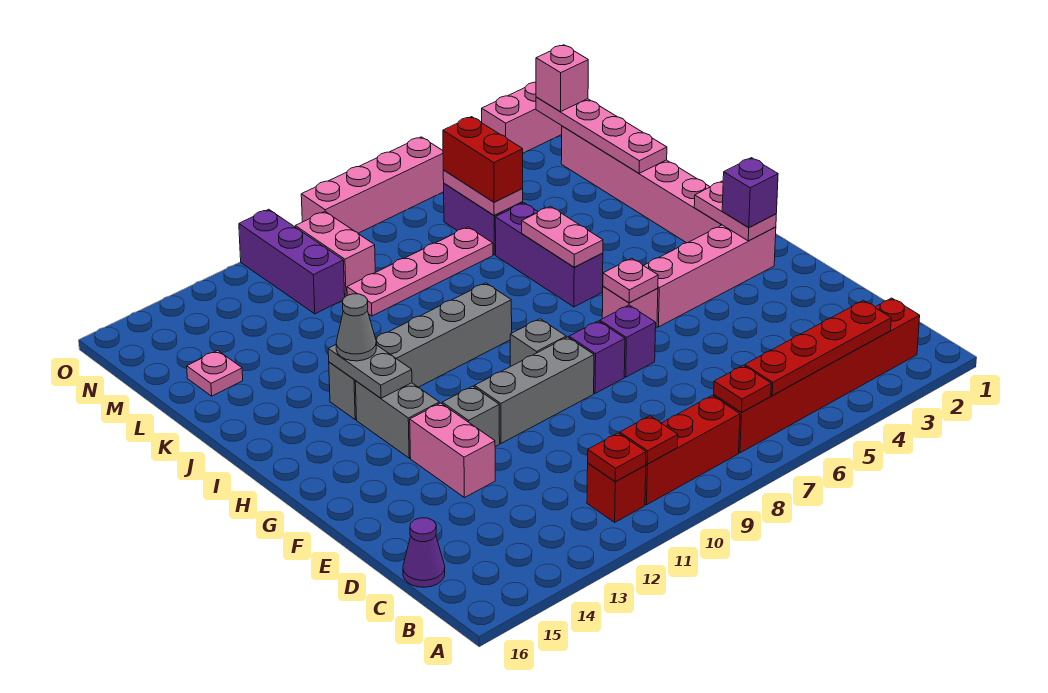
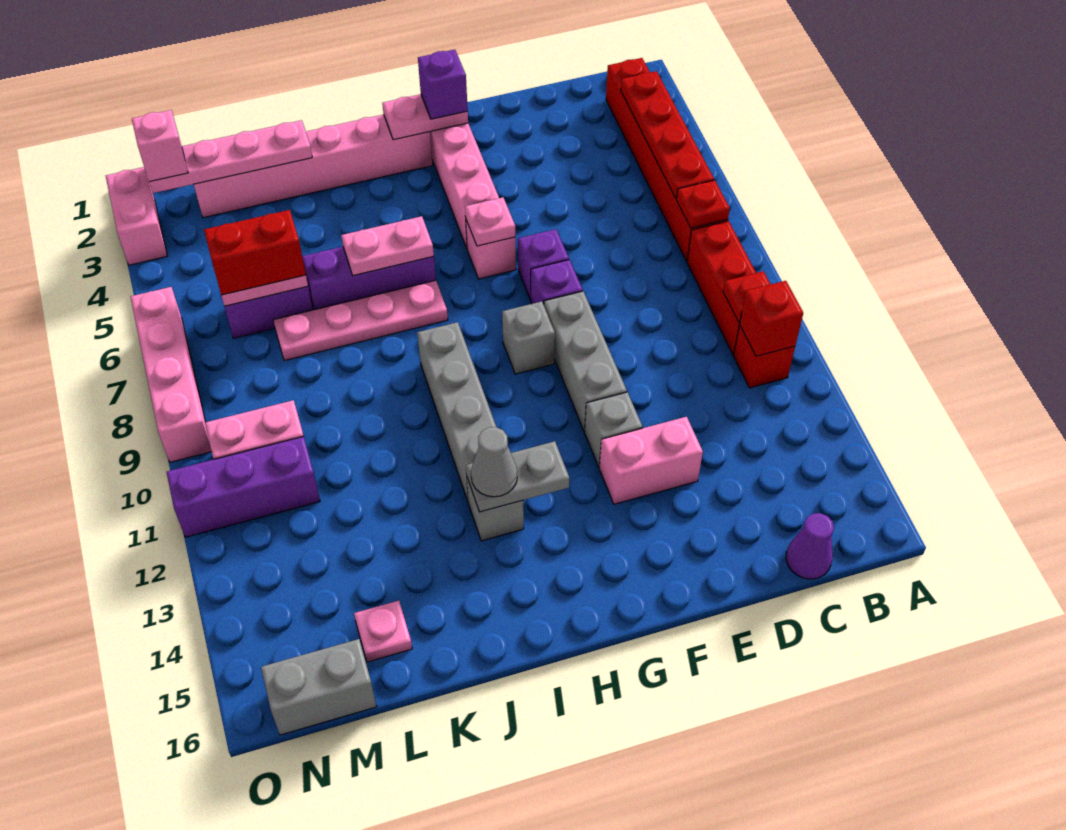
red 1x1 plate [588,433,646,482] -> red 1x1 brick [740,281,803,356]
grey 1x2 brick [355,381,439,458] -> grey 1x2 brick moved to [261,639,377,735]
pink 1x4 plate [347,227,493,316] -> pink 1x4 plate turned to [273,280,448,361]

